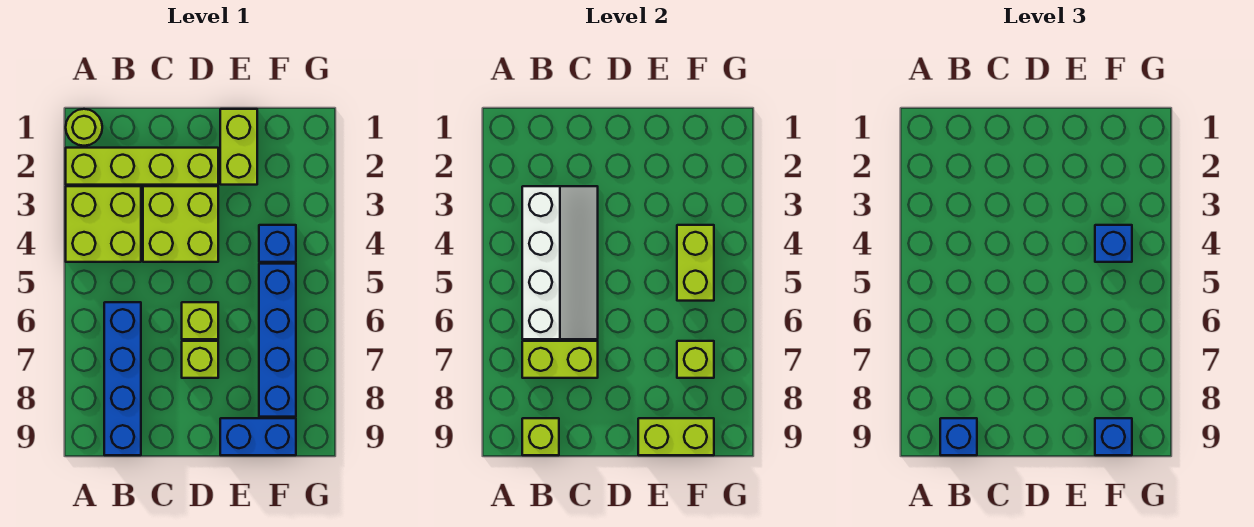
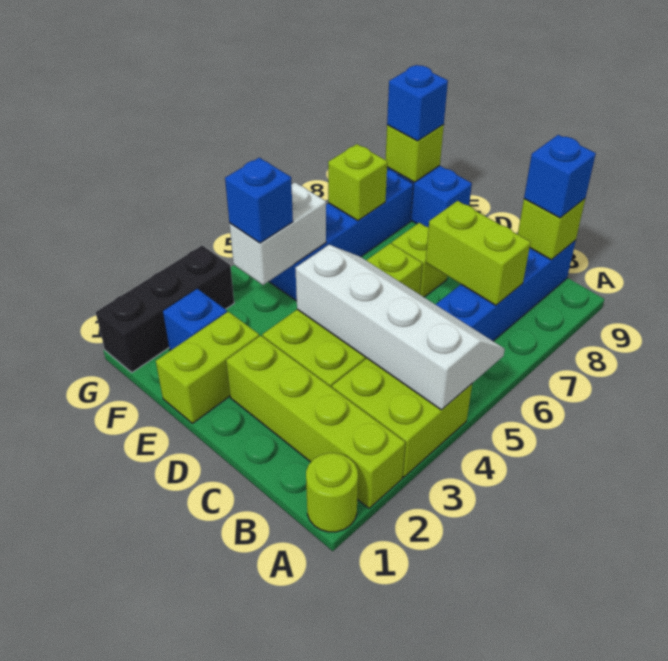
white 2x4 slope [522,186,598,339] -> white 2x4 slope turned to [295,245,505,410]
lime 1x2 brick [638,418,714,455] -> lime 1x1 brick [386,125,444,182]
blue 1x1 brick [259,225,296,262] -> blue 1x1 brick moved to [163,289,227,350]
lime 1x2 brick [677,225,714,301] -> white 1x2 brick [229,182,326,285]
none -> black 1x3 brick [96,245,234,372]

